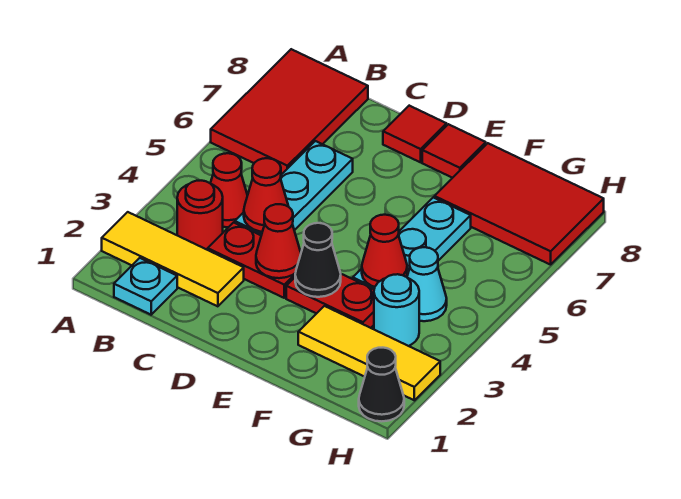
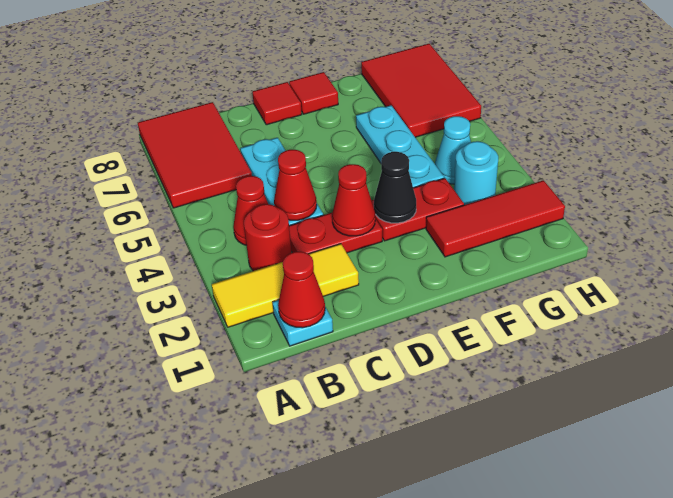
yellow 1x3 tile [298,306,440,400] -> red 1x3 tile [426,180,565,257]
red 1x1 cone [362,215,407,287] -> red 1x1 cone moved to [278,252,325,328]
red 2x3 tile [435,143,604,265] -> red 2x3 tile turned to [361,44,481,137]
black 1x1 cone [359,348,404,421] -> none

